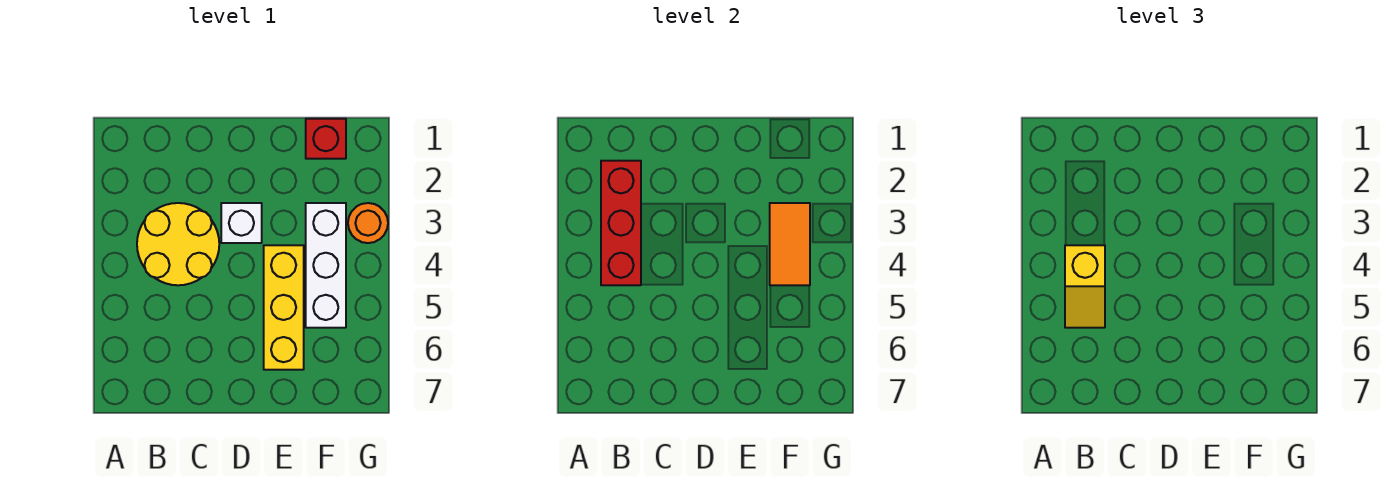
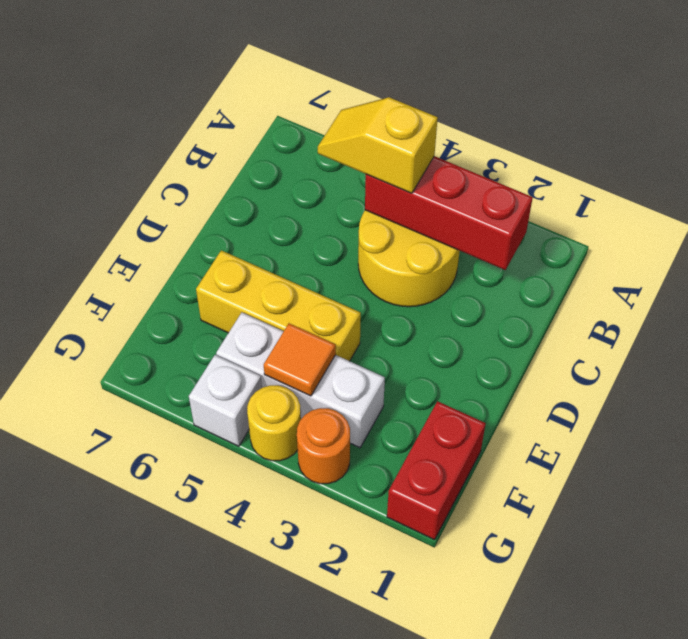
white 1x1 brick [221,203,262,243] -> white 1x1 brick moved to [189,355,262,446]
red 1x1 brick [306,119,346,159] -> red 1x2 brick [387,401,486,540]
orange 1x2 tile [770,203,810,285] -> orange 1x1 tile [264,323,336,396]
none -> yellow 1x1 round brick [247,385,301,461]

